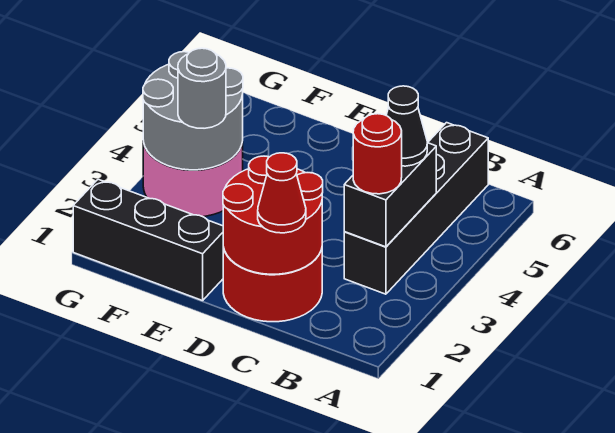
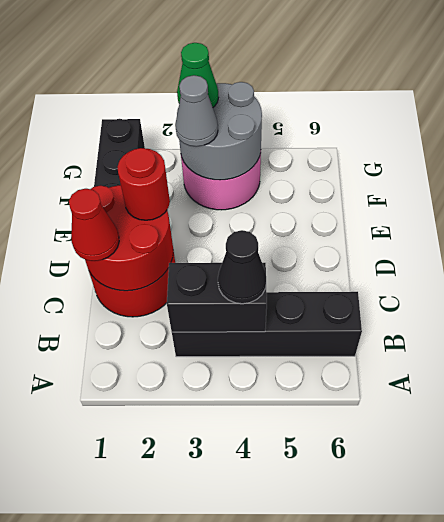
red 1x1 round brick [353,114,402,194] -> red 1x1 round brick moved to [118,148,170,220]
grey 1x1 round brick [178,48,226,128] -> grey 1x1 cone [175,75,218,147]
none -> green 1x1 cone [177,43,218,107]

